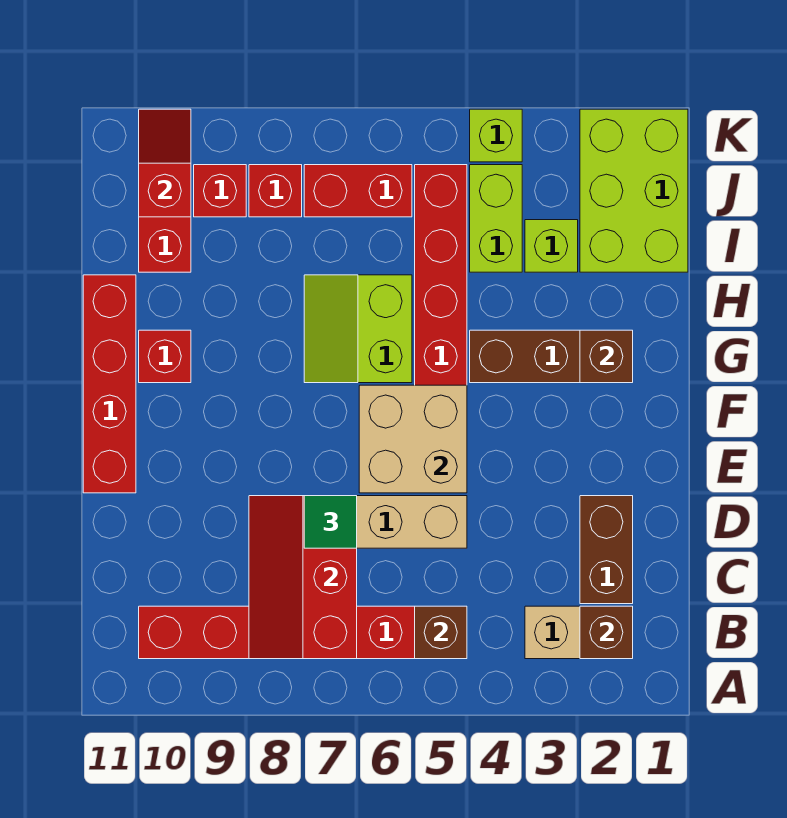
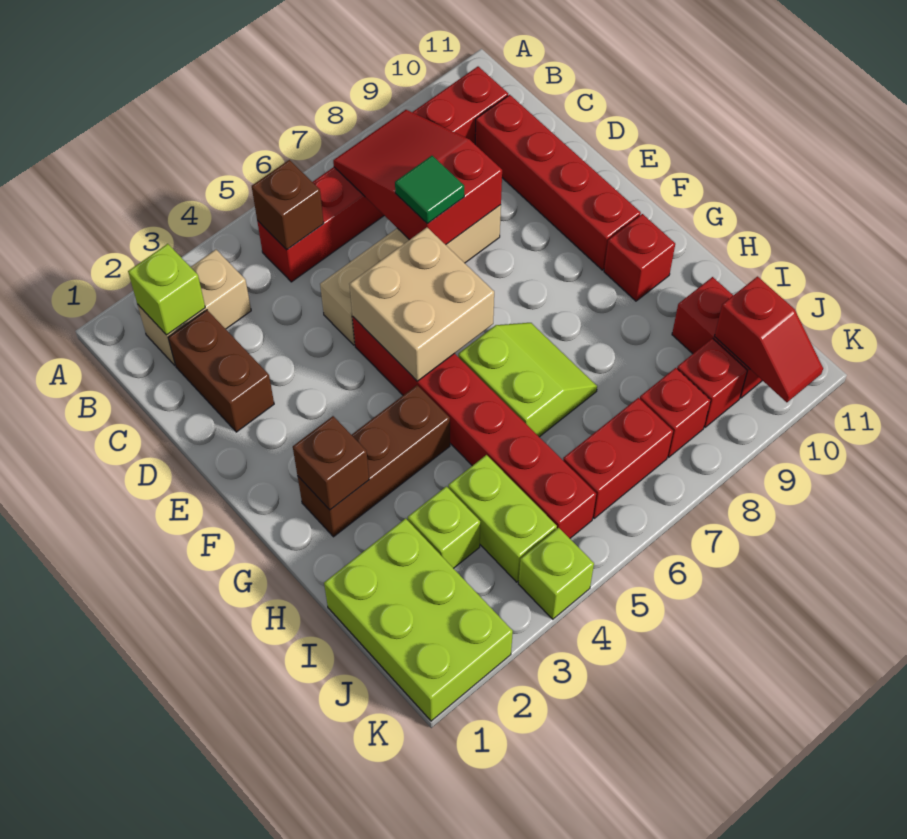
brown 1x1 brick [580,606,633,659] -> lime 1x1 brick [128,244,205,335]
red 2x3 slope [249,496,357,659] -> red 2x3 slope turned to [333,110,502,245]
red 1x4 brick [83,275,136,493] -> red 1x4 brick moved to [475,95,641,270]

